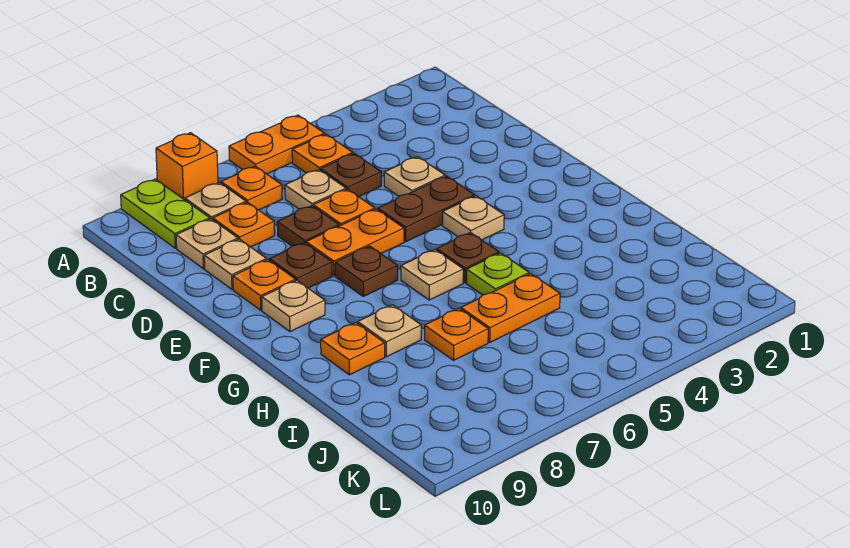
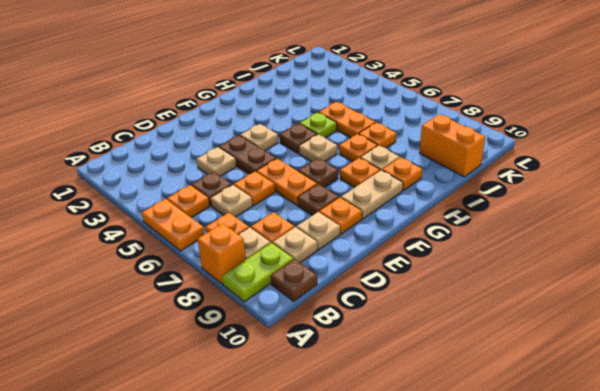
brown 1x1 plate [277,206,339,246] -> brown 1x1 plate moved to [271,259,317,301]
tan 1x1 plate [262,280,325,332] -> tan 1x2 plate [341,170,403,219]
none -> orange 1x1 plate [340,158,380,188]
none -> orange 1x1 plate [339,134,378,162]
none -> orange 1x2 brick [419,114,485,177]

